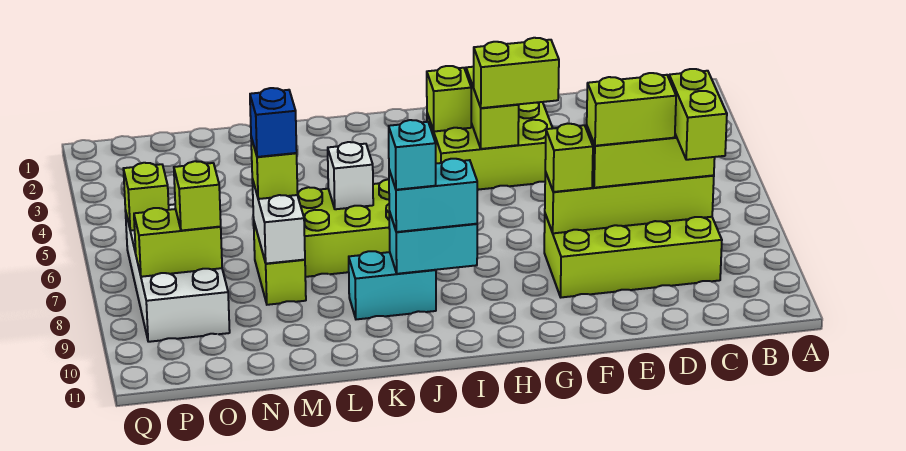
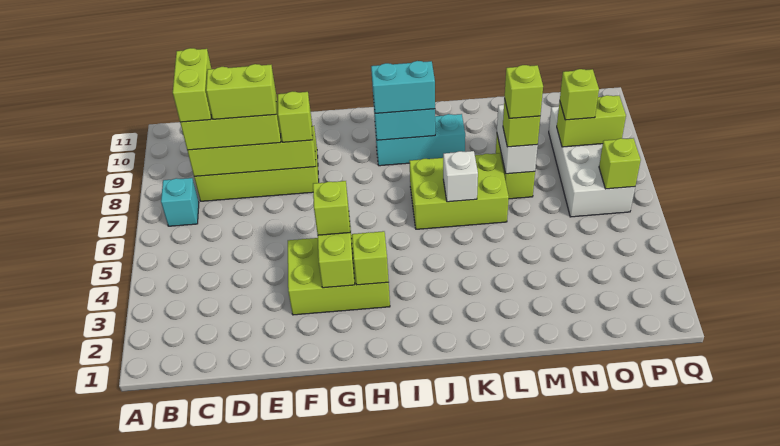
lime 1x2 brick [474,38,559,108] -> lime 1x1 brick [313,181,350,235]
cyan 1x2 brick [349,251,436,319] -> cyan 1x3 brick [375,114,465,166]
cyan 1x1 brick [389,120,436,190] -> cyan 1x1 brick moved to [161,178,199,226]
blue 1x1 brick [250,88,297,157] -> lime 1x1 brick [505,65,543,118]

